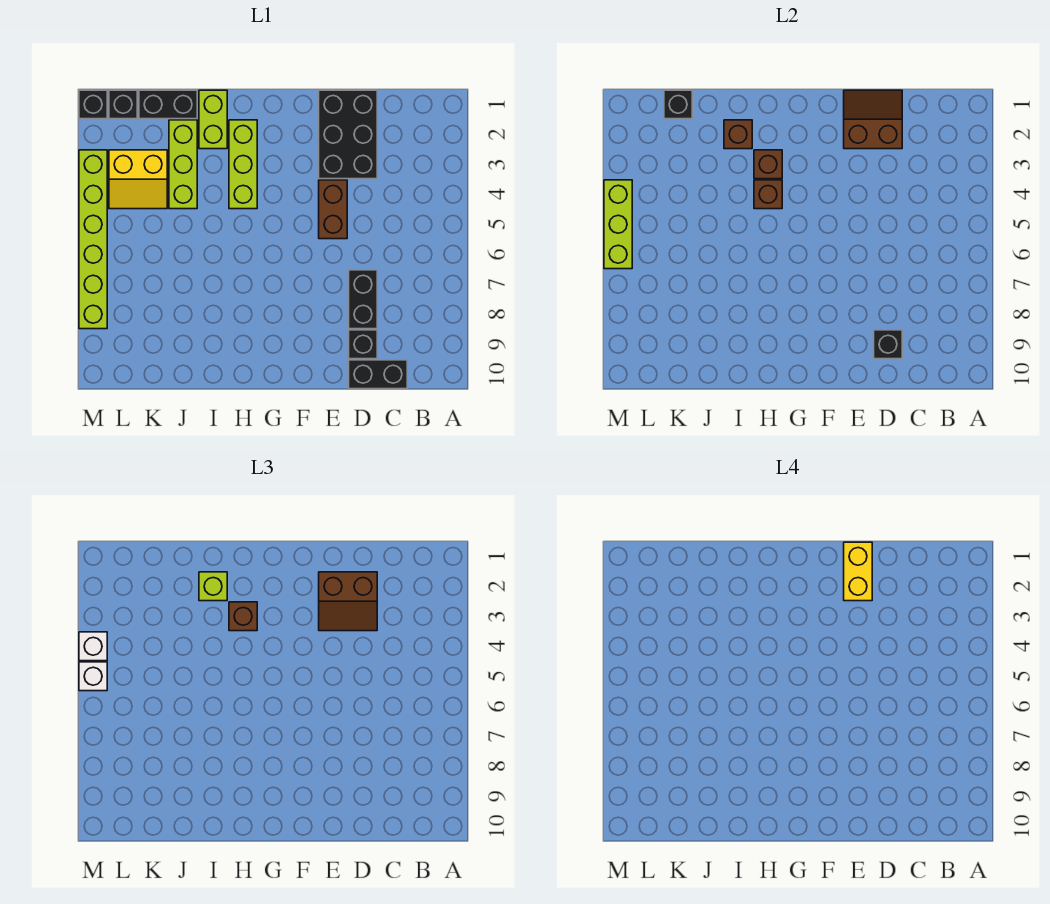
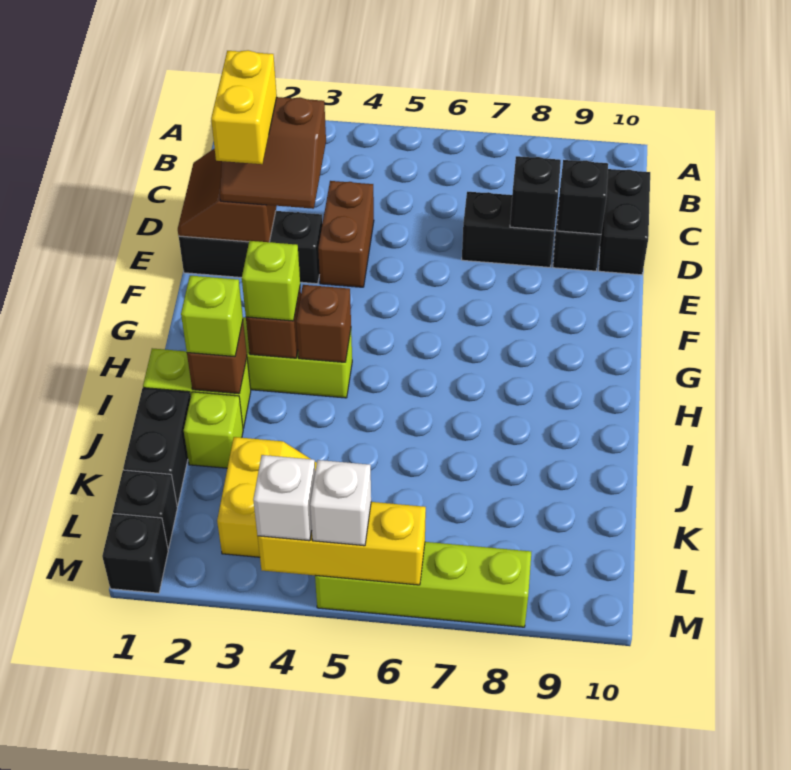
black 2x3 brick [319,90,377,179] -> black 1x3 brick [179,211,322,284]
brown 2x2 slope [319,572,377,631] -> brown 2x2 slope turned to [220,97,326,209]
yellow 1x2 brick [844,542,872,601] -> yellow 1x2 brick turned to [211,50,277,164]
brown 1x2 brick [319,180,347,239] -> brown 1x2 brick turned to [318,181,374,287]
brown 1x1 brick [229,602,257,631] -> lime 1x1 brick [242,241,300,321]
lime 1x3 brick [169,120,197,209] -> lime 1x1 brick [184,392,243,468]
black 1x1 brick [664,90,692,119] -> black 1x1 brick moved to [510,156,561,231]
lime 1x6 brick [79,150,107,329] -> lime 1x4 brick [315,542,531,627]
lime 1x3 brick [604,180,632,269] -> yellow 1x3 brick [258,502,426,585]

